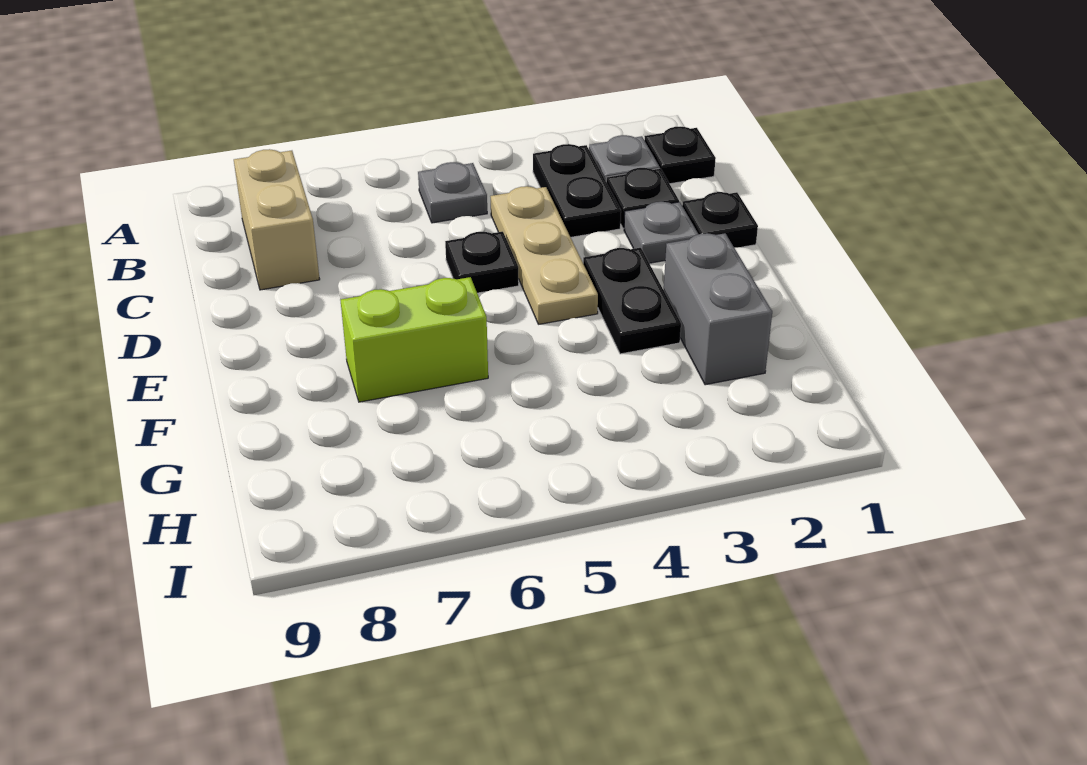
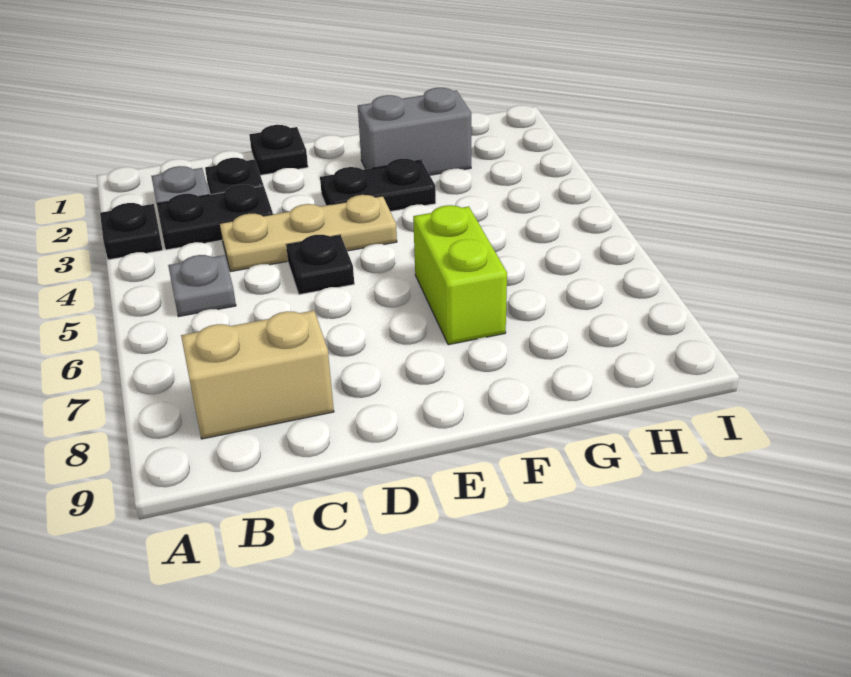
black 1x1 plate [645,127,716,184] -> black 1x1 plate moved to [100,203,163,260]
grey 1x1 plate [624,202,699,263] -> none

